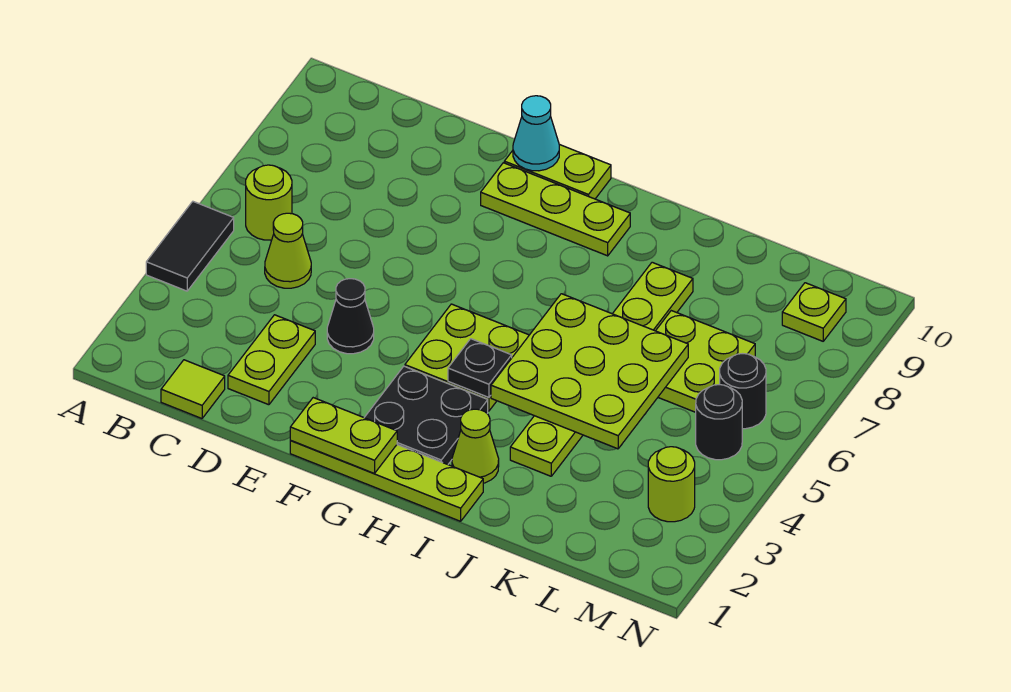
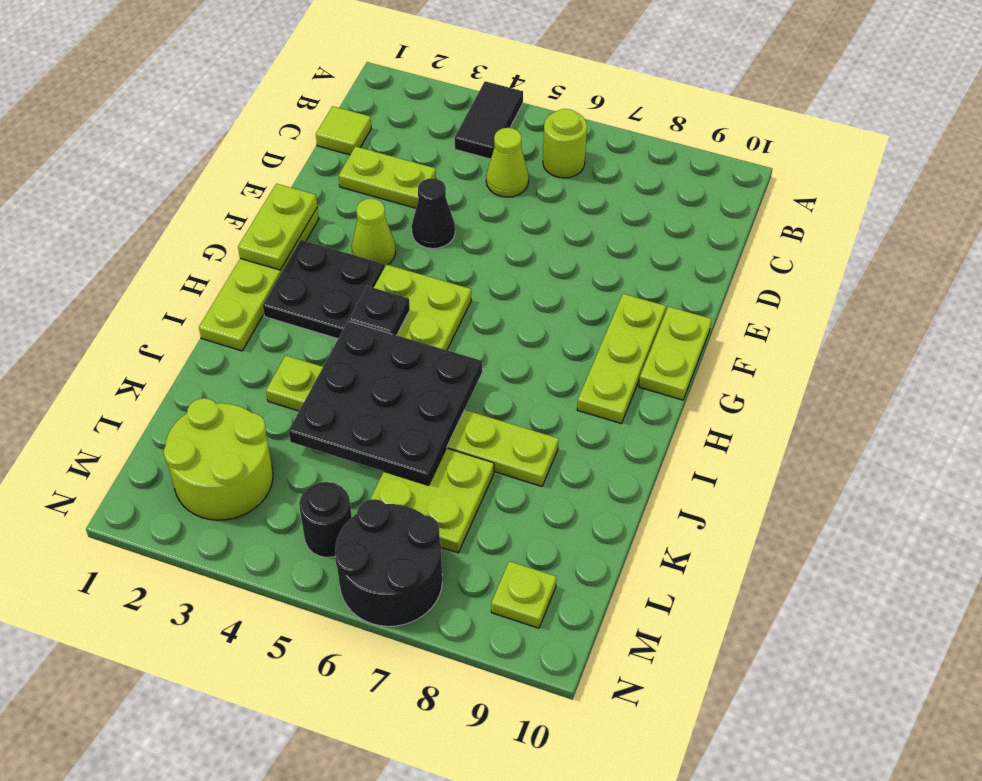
black 1x2 tile [146,202,234,291] -> black 1x2 tile turned to [454,81,523,159]
cyan 1x1 cone [513,96,559,171] -> none
lime 1x1 cone [452,409,499,483] -> lime 1x1 cone moved to [352,199,396,267]
lime 3x3 plate [491,294,688,449] -> black 3x3 plate [289,321,482,485]
lime 1x1 round brick [648,447,695,522] -> lime 2x2 round brick [164,398,273,520]
black 1x1 round brick [720,354,766,429] -> black 2x2 round brick [335,499,442,626]

